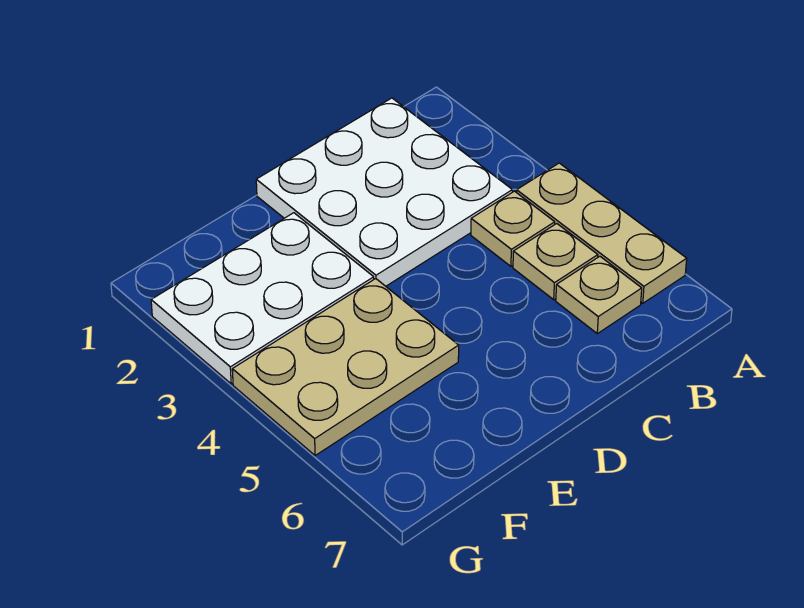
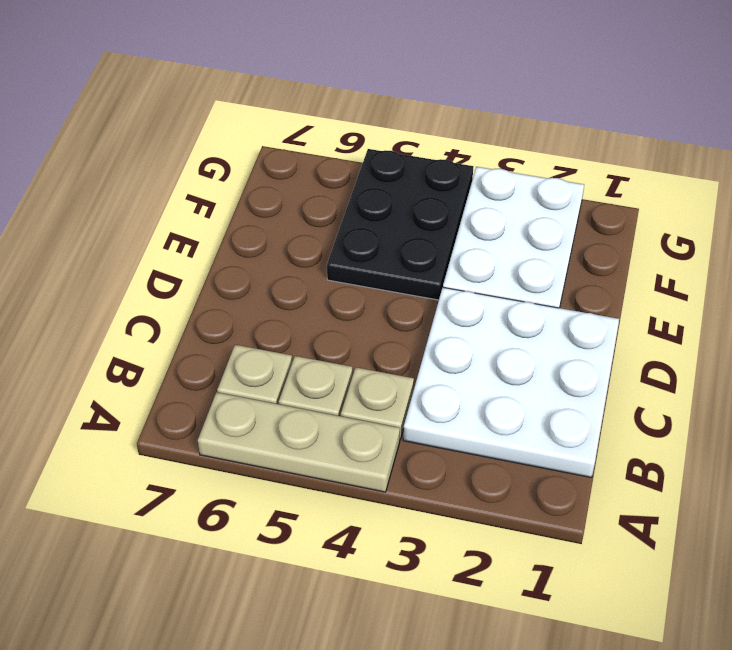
tan 2x3 plate [232,279,459,456] -> black 2x3 plate [327,149,473,300]

